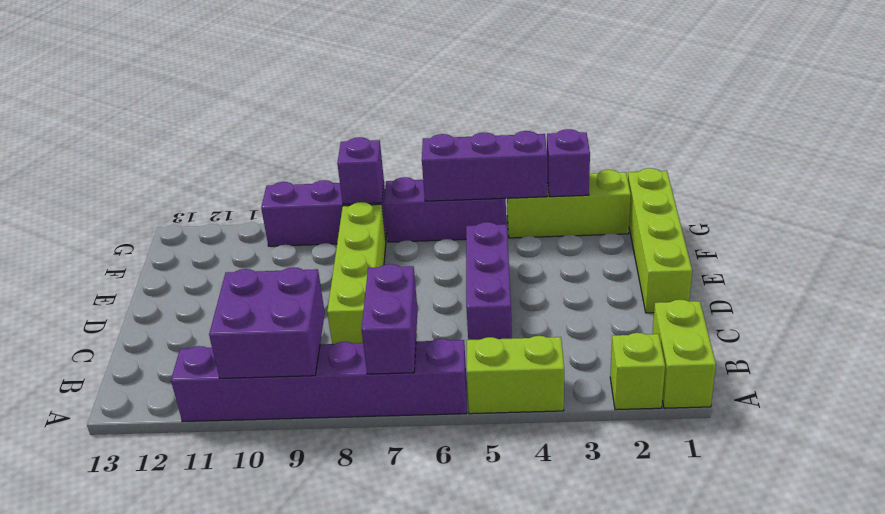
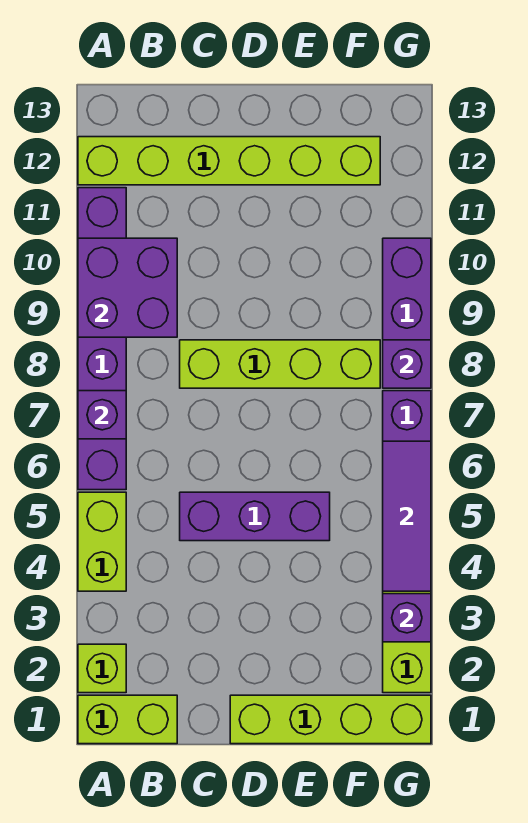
purple 1x2 brick [362,264,418,374] -> purple 1x1 brick [78,391,126,439]
none -> lime 1x6 brick [78,137,380,185]
purple 1x3 brick [422,131,547,201] -> purple 1x3 tile [383,441,431,591]

